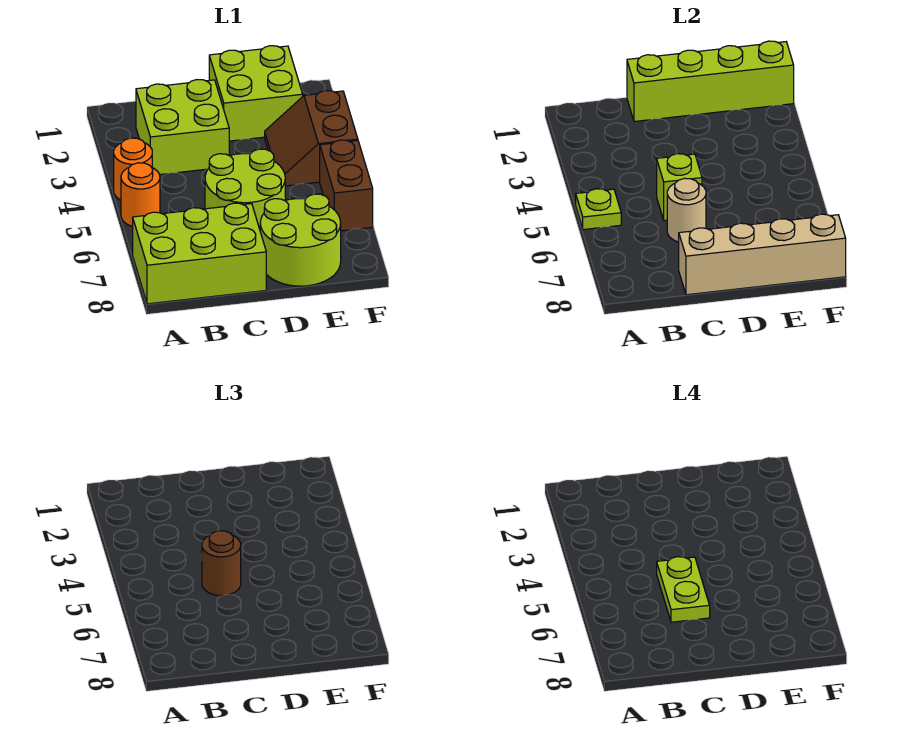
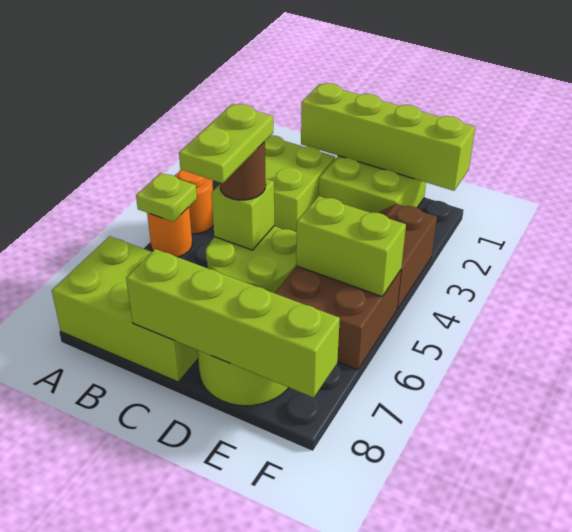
tan 1x1 round brick [667,178,706,242] -> none
tan 1x4 brick [679,214,846,295] -> lime 1x4 brick [126,249,340,398]
none -> lime 1x2 brick [296,196,406,296]
brown 1x2 brick [320,140,373,231] -> brown 2x2 brick [275,266,401,370]

